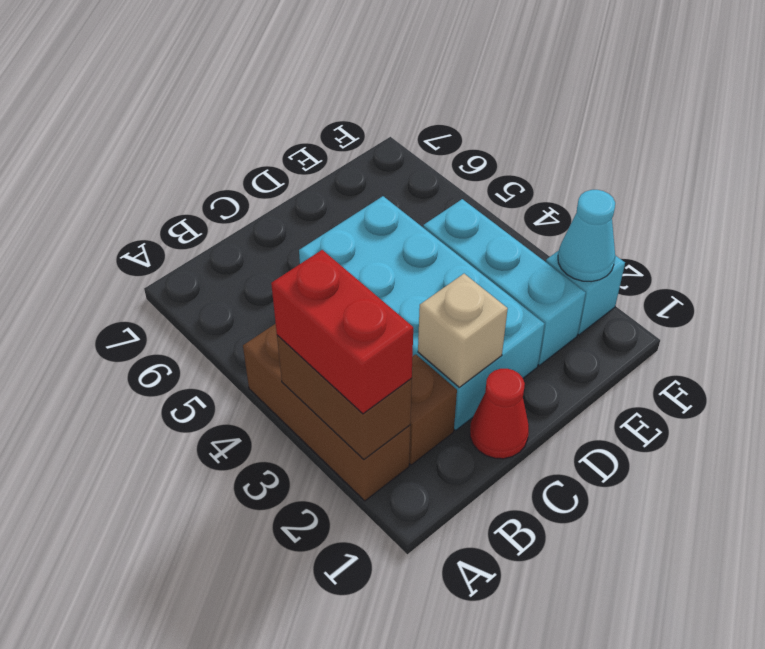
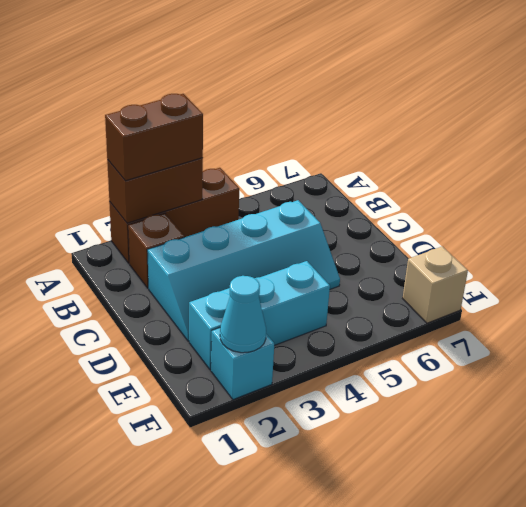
red 1x2 brick [271,250,413,414] -> brown 1x2 brick [105,94,203,181]
red 1x1 cone [470,369,529,459] -> none
cyan 2x4 brick [299,196,545,430] -> cyan 2x4 slope [147,200,340,341]
tan 1x1 brick [418,274,508,388] -> tan 1x1 brick moved to [403,246,468,323]

